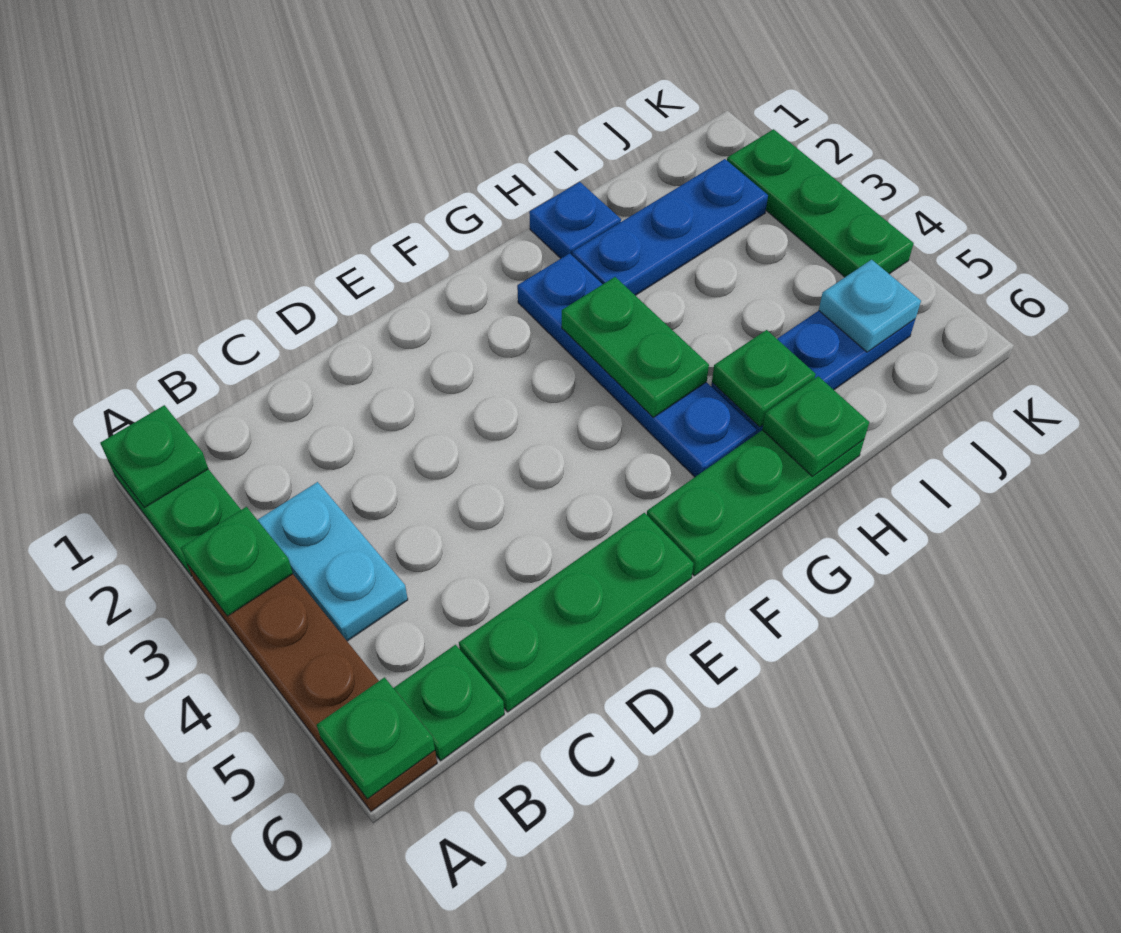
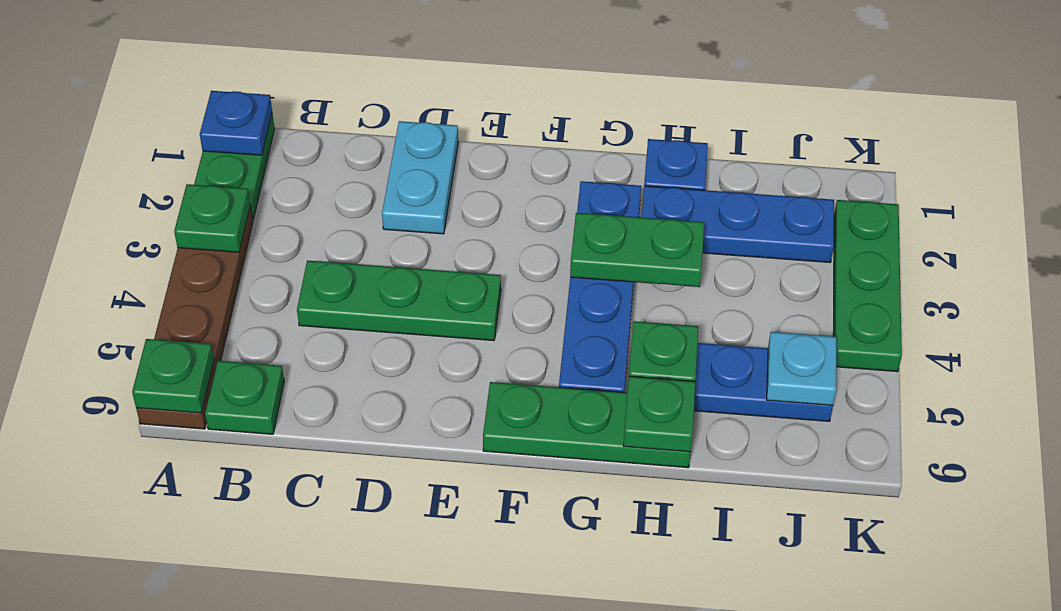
green 1x1 plate [100,405,208,508] -> blue 1x1 plate [200,91,272,155]
cyan 1x2 plate [258,482,408,641] -> cyan 1x2 plate moved to [382,121,458,234]
green 1x3 plate [459,513,694,712] -> green 1x3 plate moved to [297,261,501,341]
green 1x2 plate [562,277,709,417] -> green 1x2 plate turned to [570,213,704,287]

